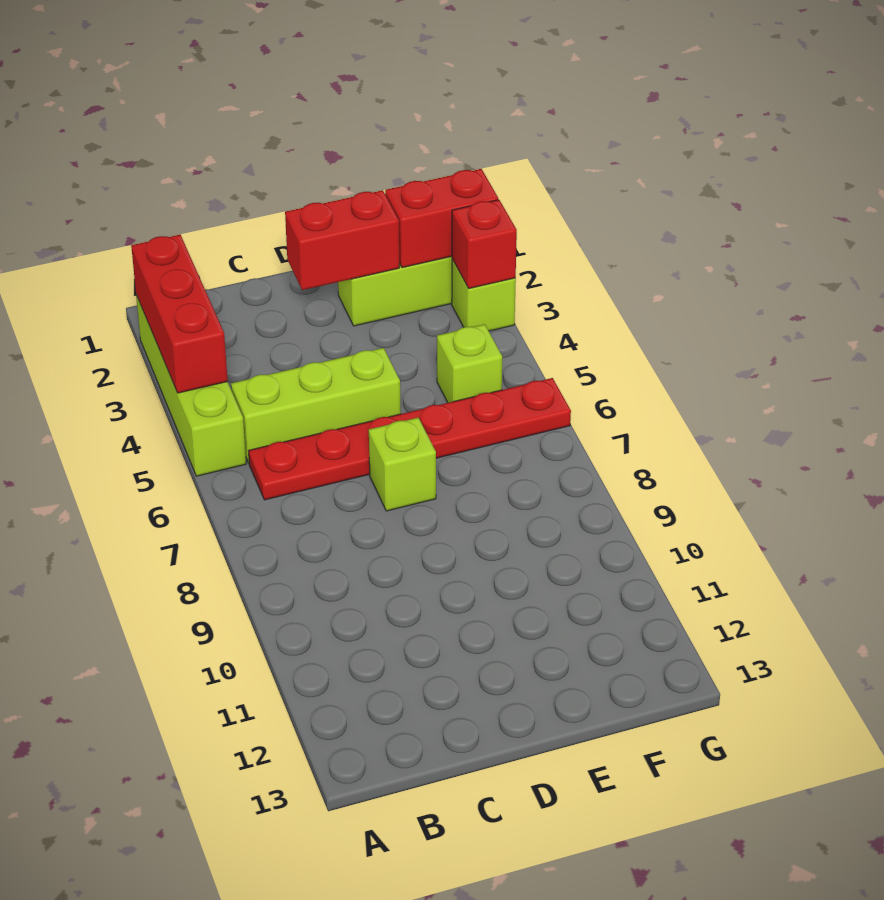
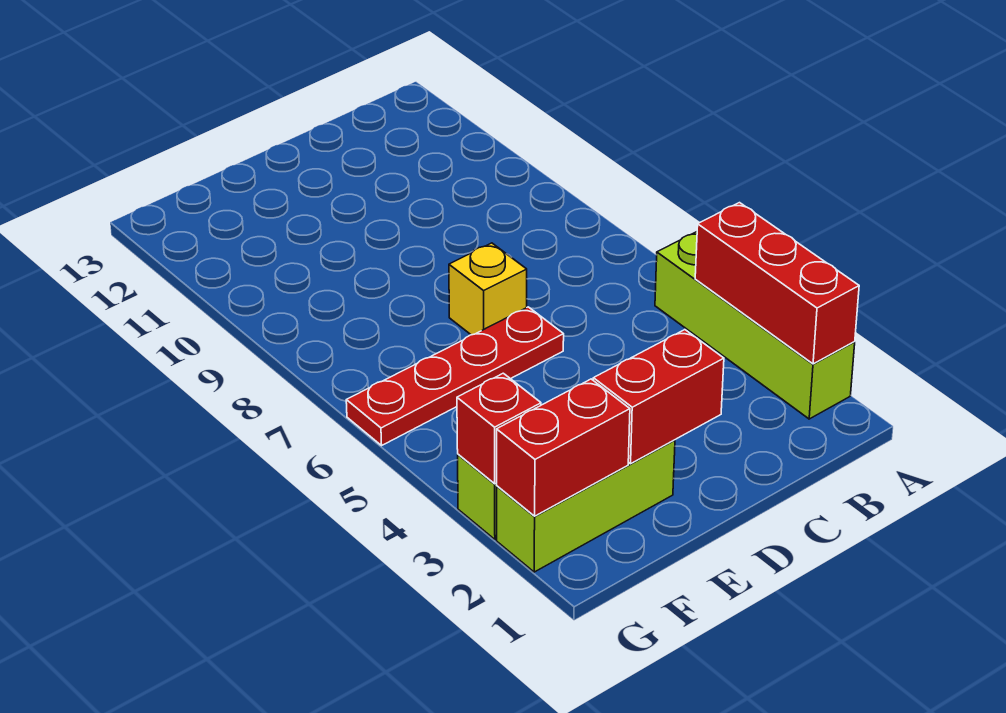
lime 1x3 brick [231,348,401,463] -> none
red 1x6 plate [249,378,571,500] -> red 1x4 plate [346,307,564,445]
lime 1x1 brick [369,418,436,511] -> yellow 1x1 brick [449,243,527,335]
lime 1x1 brick [437,324,502,403] -> none

